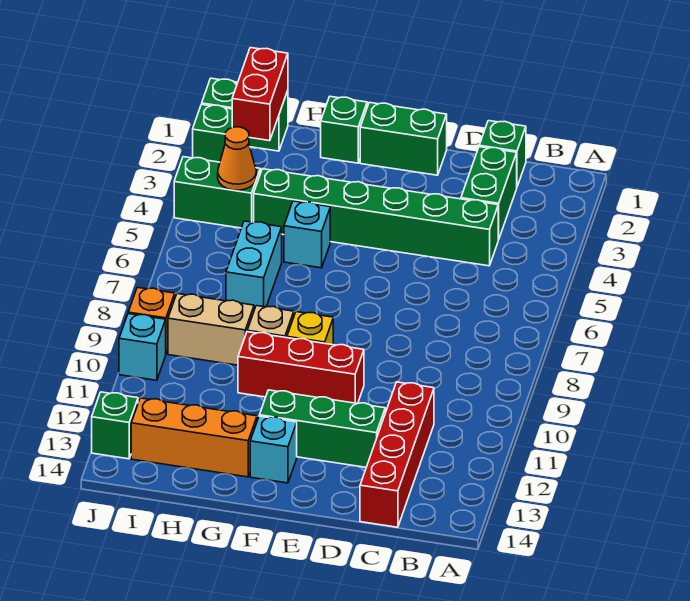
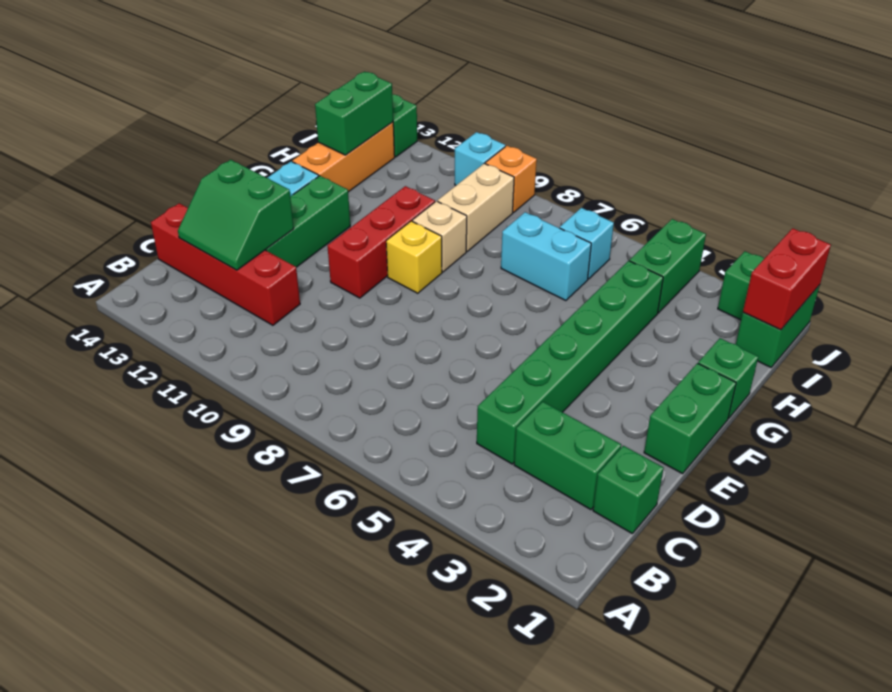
none -> green 2x2 slope [178,160,294,270]
cyan 1x1 brick [284,201,330,268] -> cyan 1x1 brick moved to [560,208,614,279]
none -> green 1x2 brick [315,72,393,155]
red 1x2 brick [232,48,288,141] -> red 1x2 brick turned to [743,228,831,330]
orange 1x1 cone [218,127,256,190] -> none

